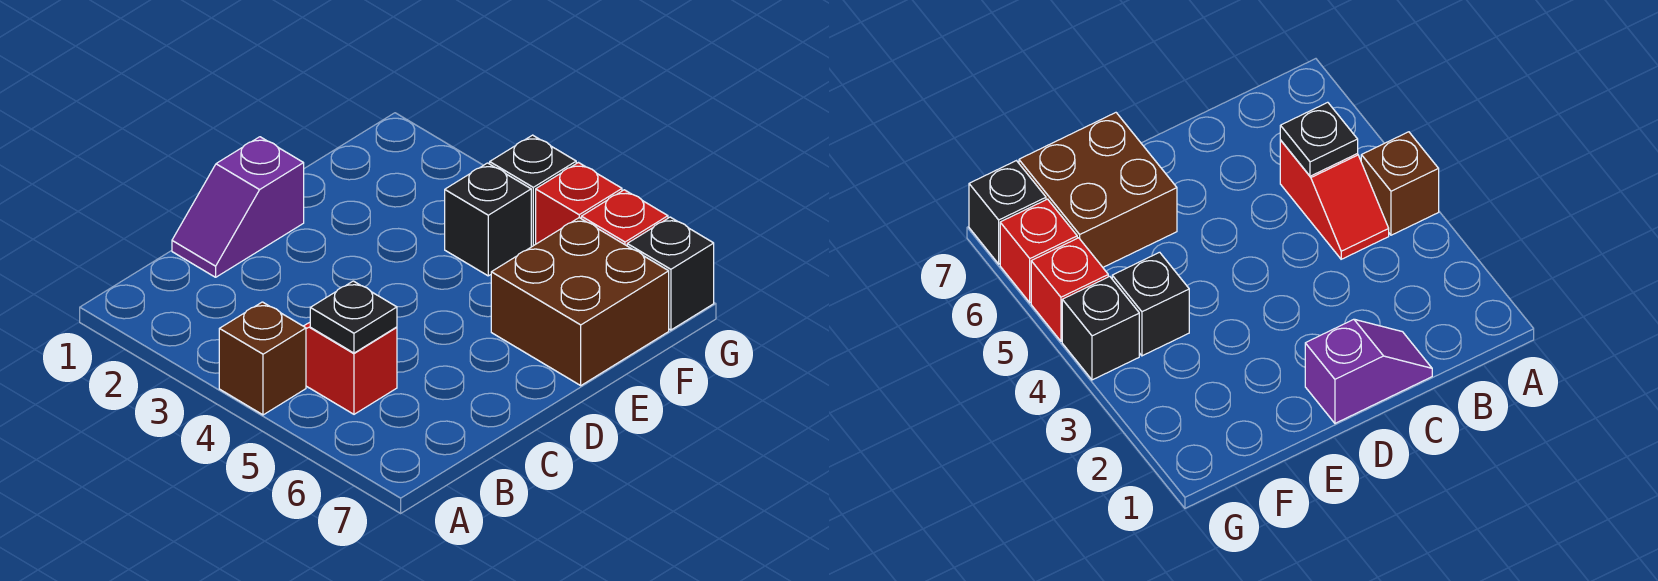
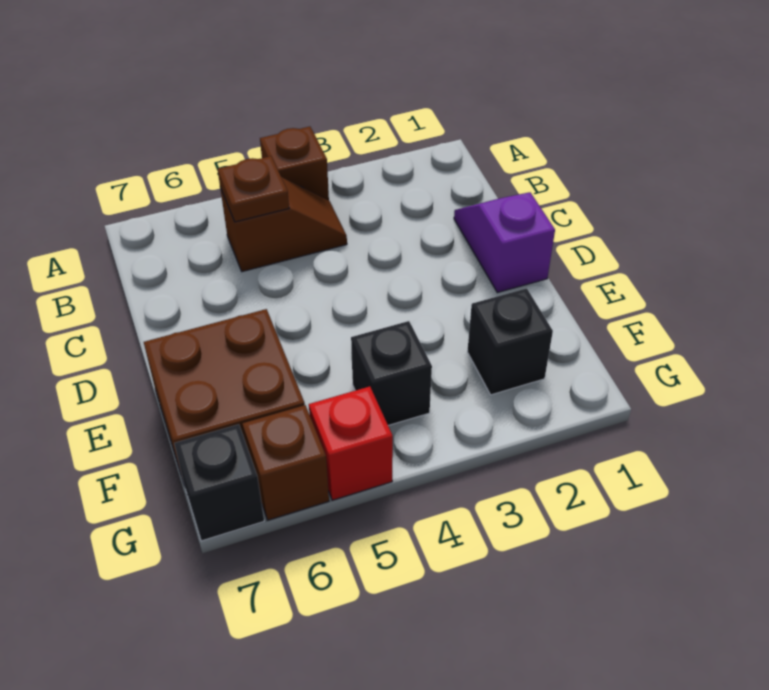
red 1x2 slope [304,323,397,414] -> brown 1x2 slope [220,177,347,272]
black 1x1 plate [310,281,397,353] -> brown 1x1 plate [218,156,289,222]
black 1x1 brick [490,135,576,247] -> black 1x1 brick moved to [467,288,553,395]
red 1x1 brick [581,190,668,246] -> brown 1x1 brick [242,405,329,520]

